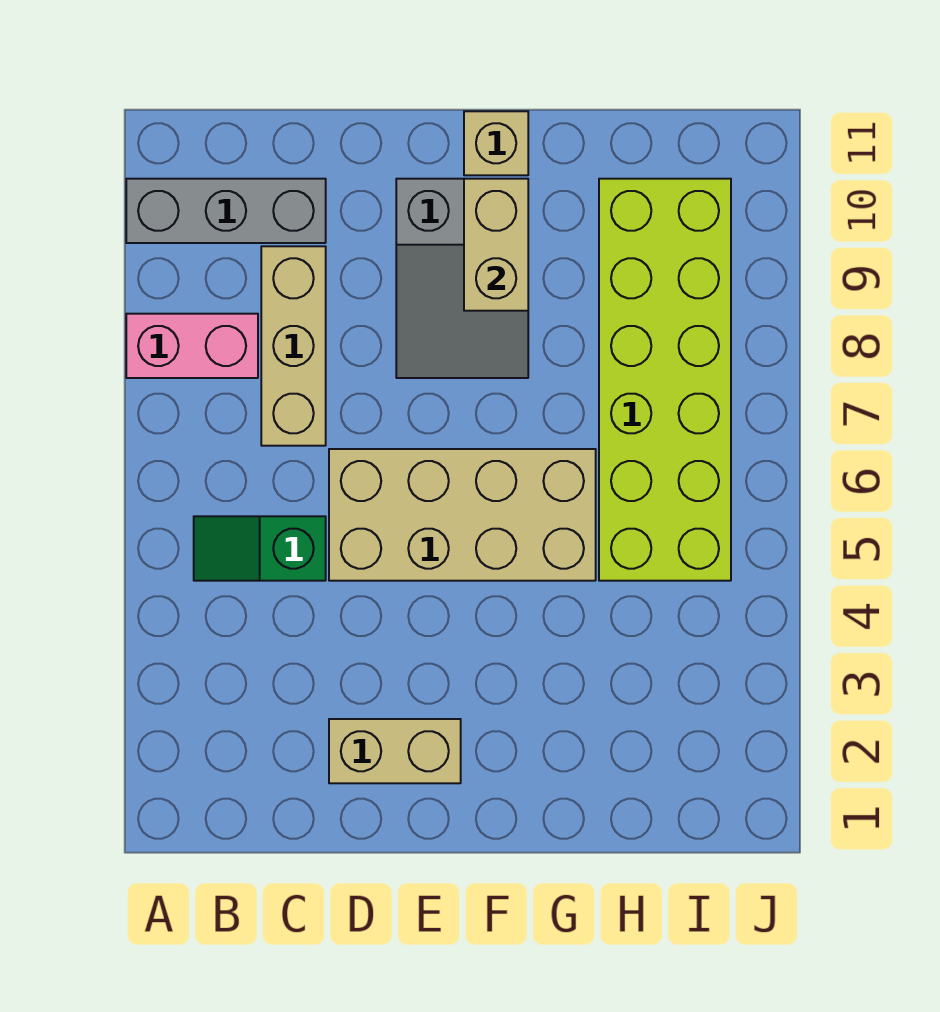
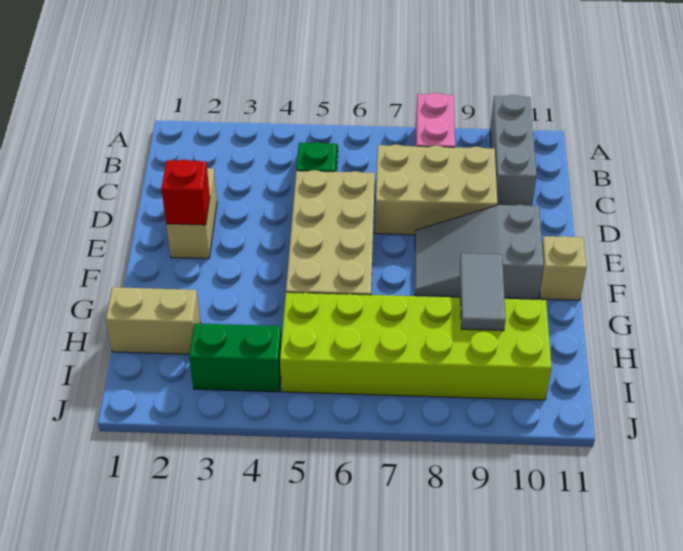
tan 1x3 brick [261,246,326,446] -> tan 2x3 brick [375,144,498,235]
none -> red 1x1 brick [161,159,210,225]
tan 1x2 brick [464,179,528,311] -> tan 1x2 brick moved to [106,287,201,354]
none -> grey 1x2 tile [460,253,506,331]
none -> green 1x2 brick [189,323,281,392]

